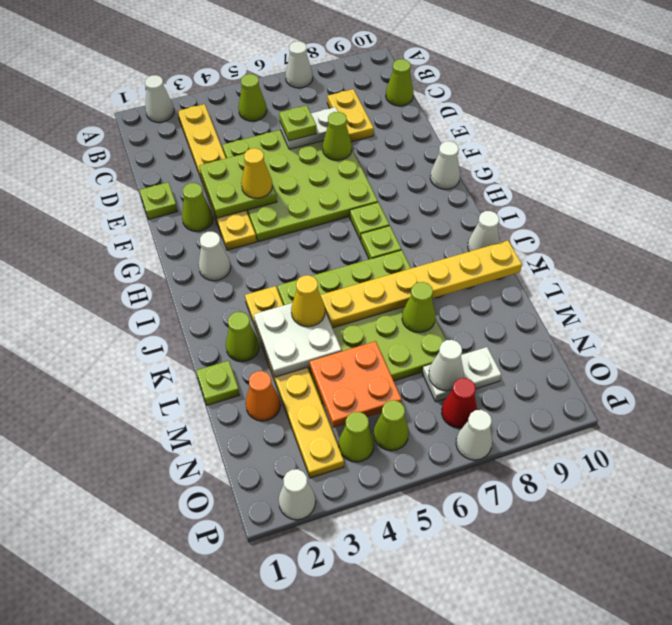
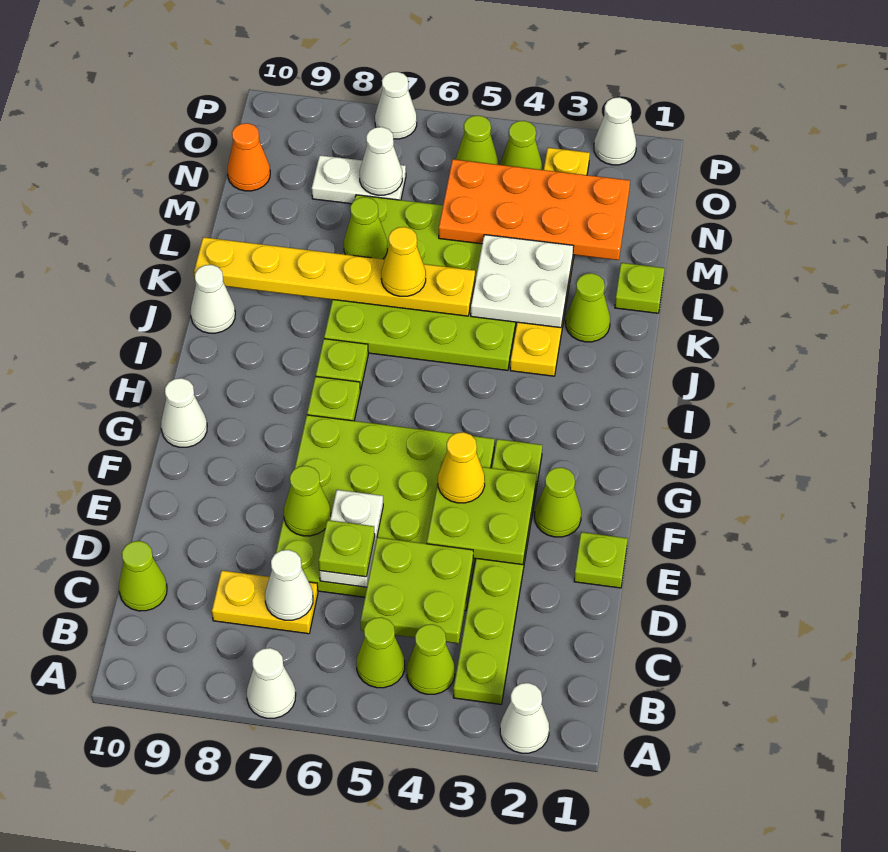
yellow 1x6 plate [178,104,256,250] -> lime 1x6 plate [453,439,542,704]
none -> lime 1x1 cone [407,624,455,694]
none -> lime 2x2 plate [360,537,474,644]
yellow 1x2 plate [327,89,374,142] -> yellow 1x2 plate turned to [212,571,318,634]
white 1x2 plate [280,107,338,149] -> white 1x2 plate turned to [319,490,383,587]
white 1x1 cone [199,232,231,281] -> white 1x1 cone moved to [265,550,313,620]
yellow 1x1 cone [291,275,325,327] -> yellow 1x1 cone moved to [381,227,426,296]
orange 1x1 cone [246,371,281,421] -> orange 1x1 cone moved to [227,123,270,191]
orange 2x2 plate [310,341,402,428] -> orange 2x4 plate [439,159,630,260]
red 1x1 cone [442,378,477,428] -> none

